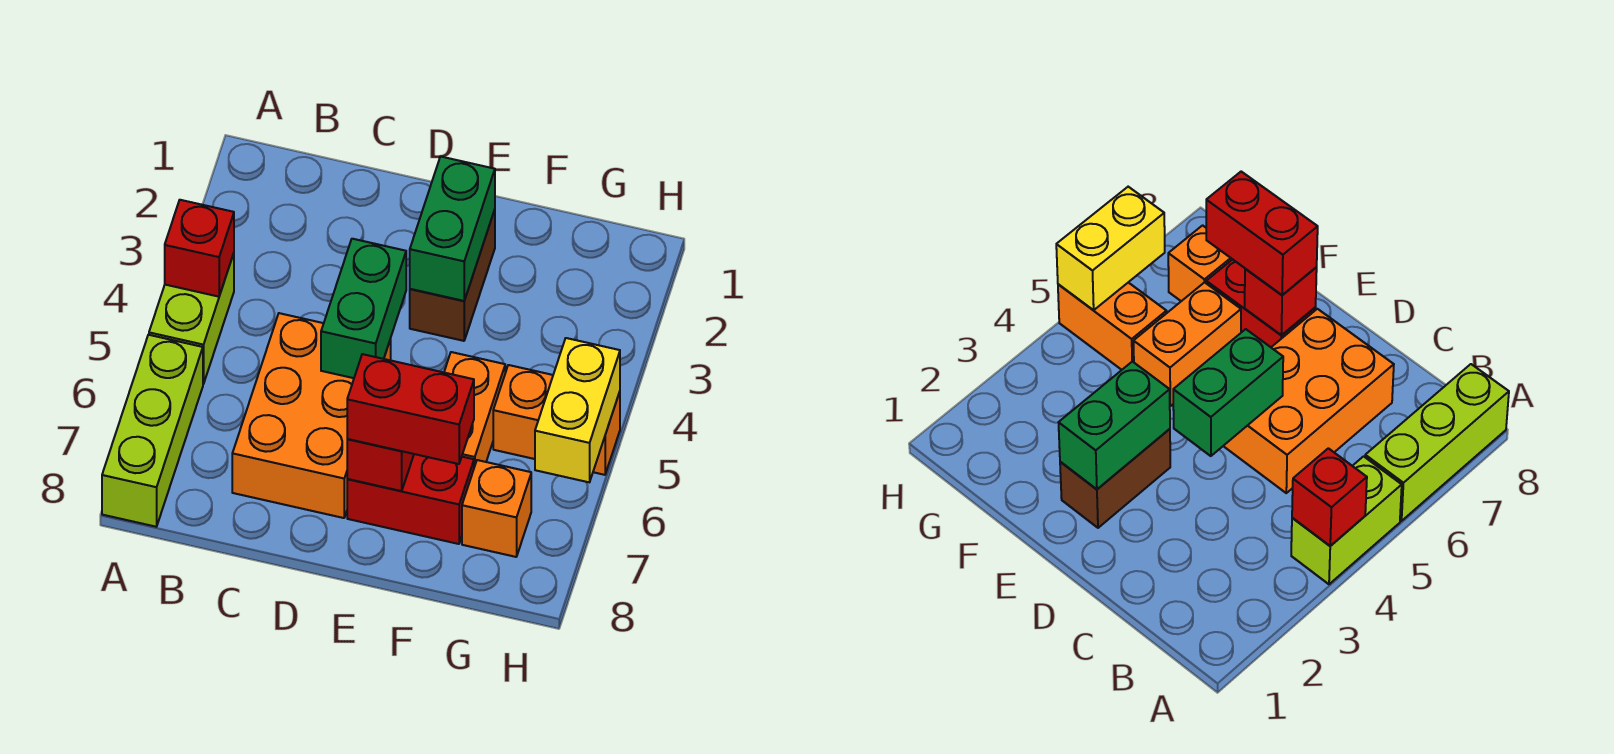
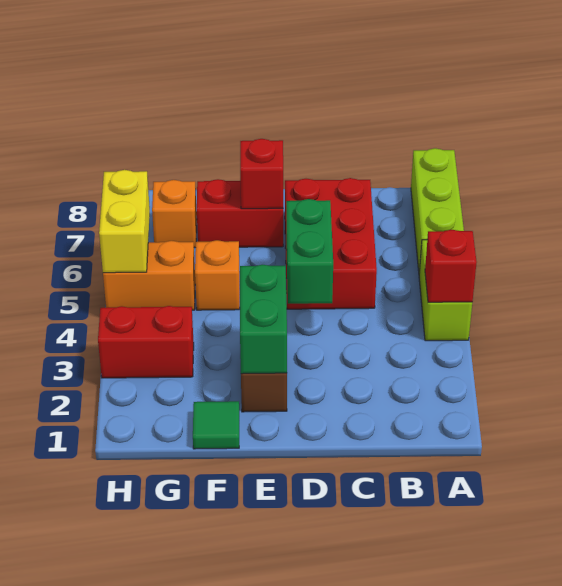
orange 2x3 brick [232,313,391,518] -> red 2x3 brick [285,178,377,309]
red 1x2 brick [347,354,474,464] -> red 1x2 brick moved to [98,306,194,378]
none -> green 1x1 tile [193,401,239,449]
orange 1x2 brick [444,352,505,467] -> orange 1x1 brick [195,240,240,310]

